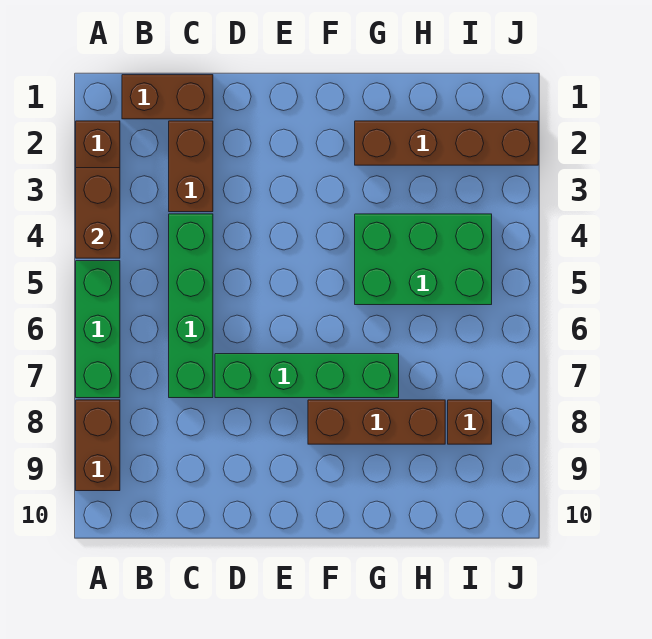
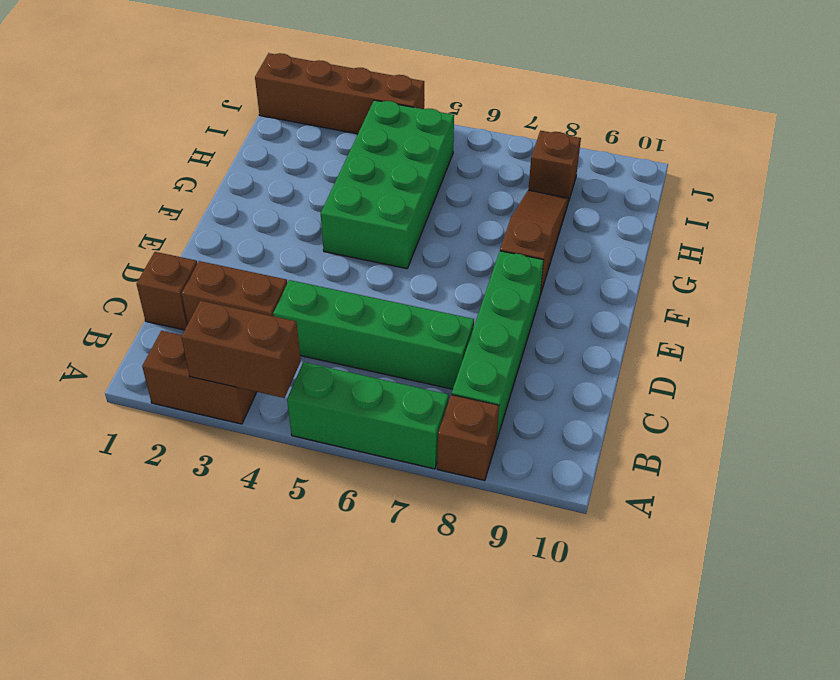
brown 1x2 brick [76,400,120,491] -> brown 1x1 brick [437,395,499,481]
brown 1x2 brick [122,75,213,119] -> brown 1x1 brick [137,252,197,330]
green 1x4 brick [215,354,399,398] -> green 1x4 brick moved to [452,251,544,439]
brown 1x3 brick [308,400,445,444] -> brown 1x3 slope [500,190,569,295]
brown 1x4 brick [355,121,538,165] -> brown 1x4 brick turned to [255,53,424,134]
green 2x3 brick [355,214,492,305] -> green 2x4 brick [321,100,454,269]

